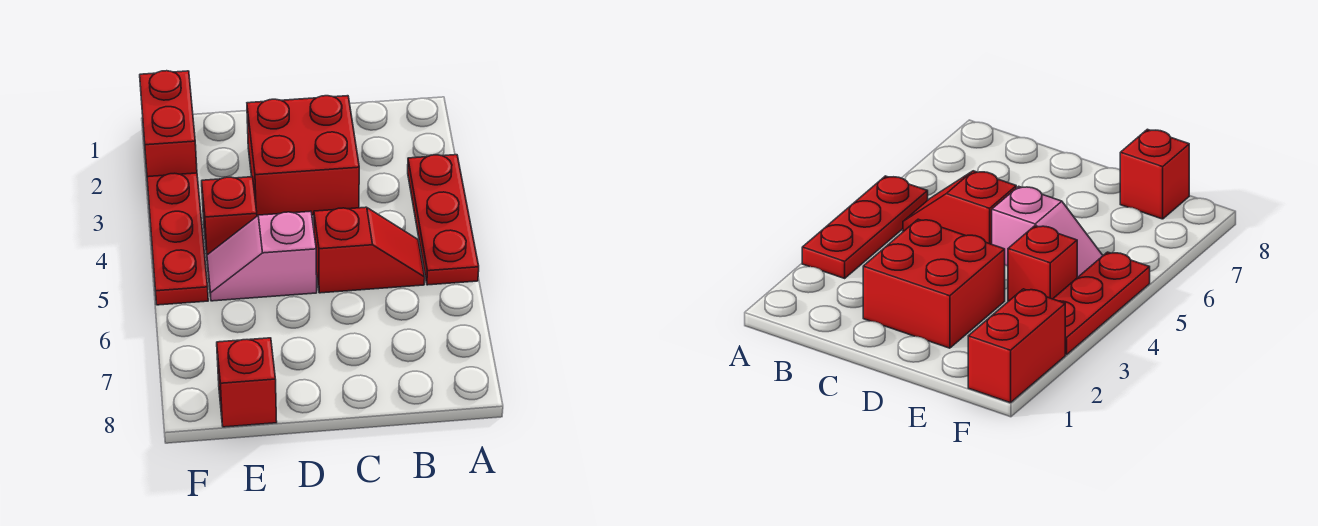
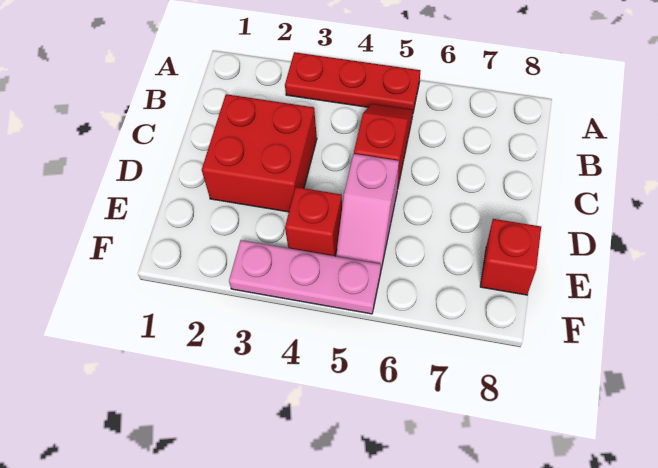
red 1x2 brick [140,71,197,177] -> none
red 1x3 plate [147,173,208,305] -> pink 1x3 plate [229,240,381,314]

